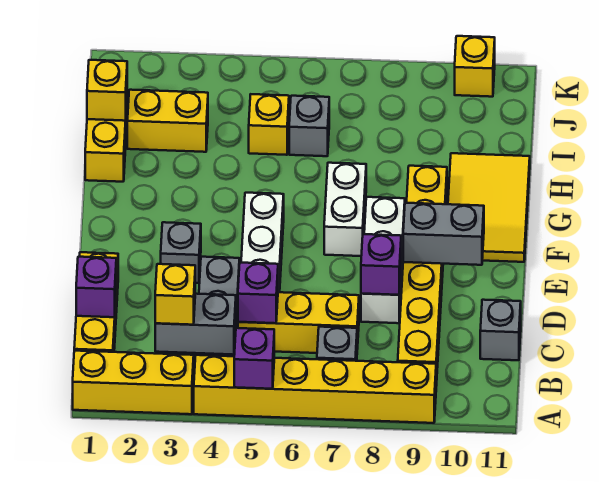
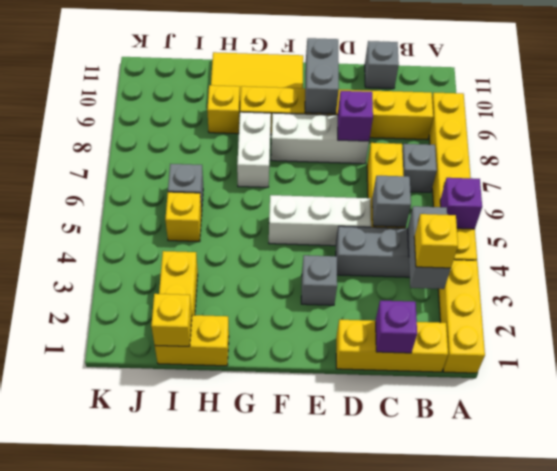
purple 1x1 brick [238,263,278,323] -> grey 1x1 brick [372,176,411,227]
white 1x2 brick [324,163,366,256] -> white 1x2 brick turned to [237,112,271,187]
yellow 1x1 brick [455,36,495,97] -> yellow 1x1 brick moved to [207,85,240,134]

